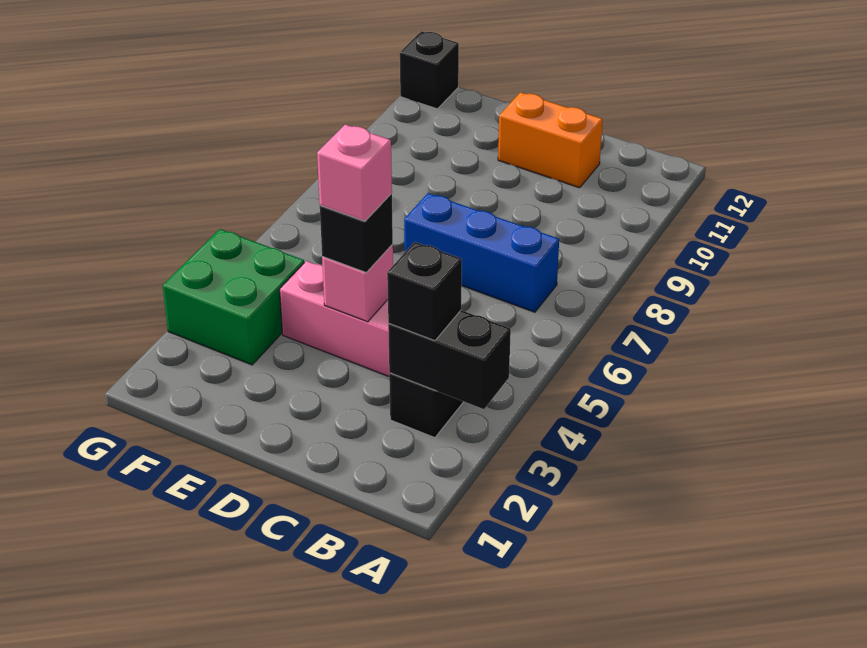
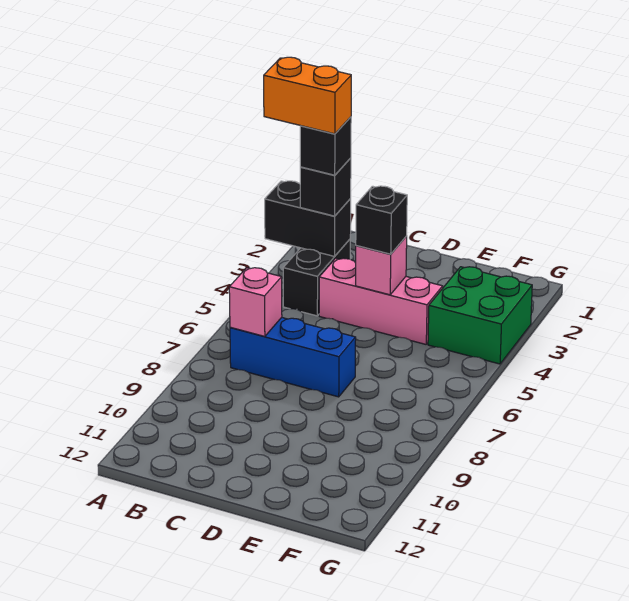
orange 1x2 brick [498,92,603,188] -> orange 1x2 brick moved to [264,57,351,134]
pink 1x1 brick [317,125,392,221] -> pink 1x1 brick moved to [229,268,282,336]
black 1x1 brick [400,31,459,109] -> black 1x1 brick moved to [300,117,351,175]

